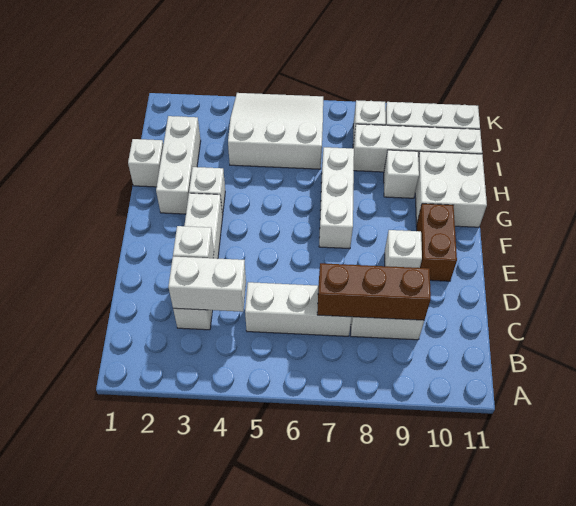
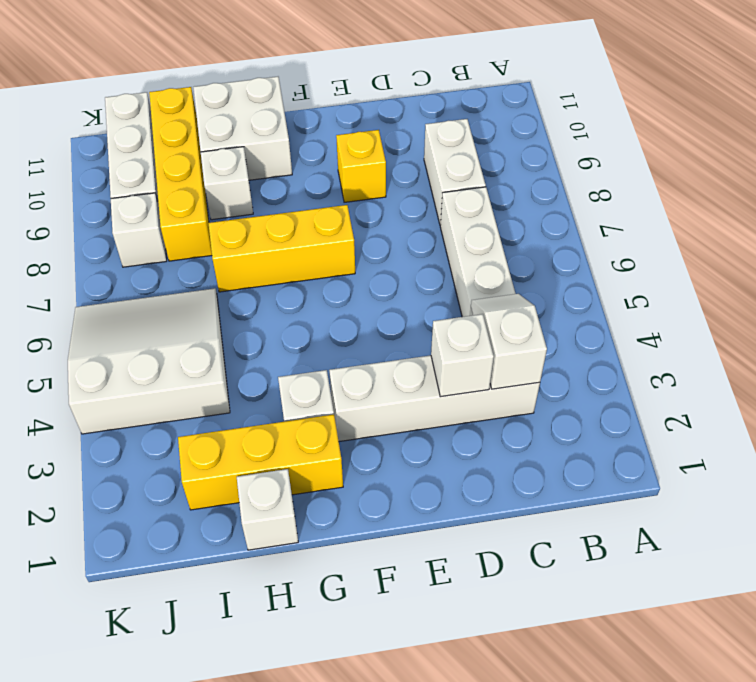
white 1x2 brick [168,257,246,312] -> white 1x2 slope [471,294,547,389]
brown 1x3 brick [317,263,431,320] -> none
white 1x1 brick [385,230,422,268] -> yellow 1x1 brick [336,130,386,202]
brown 1x2 brick [416,204,457,281] -> none
white 1x3 brick [319,147,354,249] -> yellow 1x3 brick [208,205,355,292]
white 1x3 brick [156,116,201,214] -> yellow 1x3 brick [178,415,343,510]
white 3x3 slope [228,93,323,169] -> white 3x3 slope turned to [68,288,230,434]
white 1x4 brick [353,124,482,172] -> yellow 1x4 brick [149,87,212,261]

